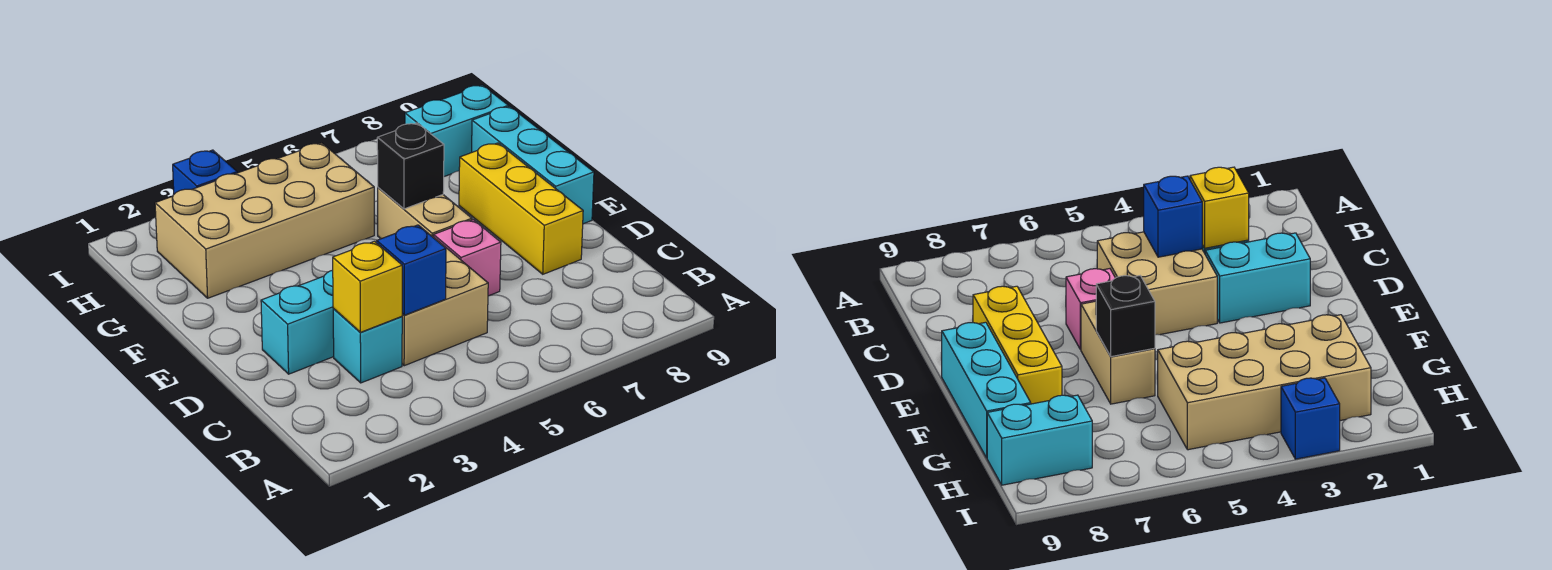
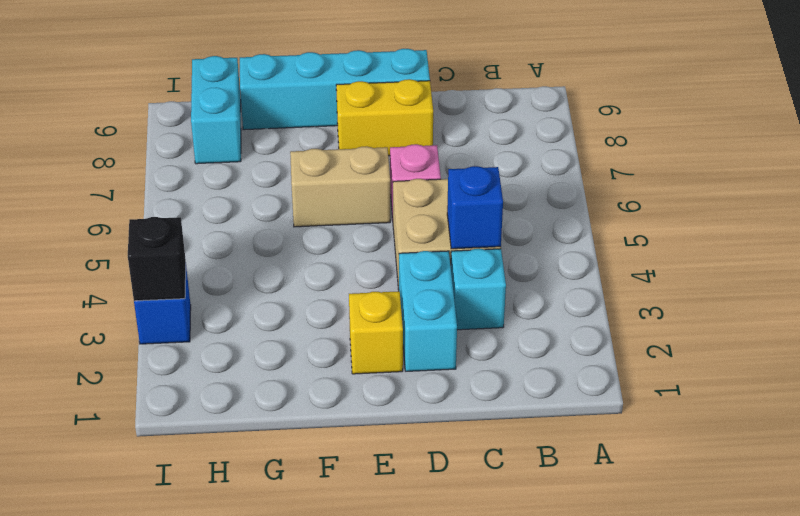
yellow 1x1 brick [333,241,402,332] -> yellow 1x1 brick moved to [349,291,403,374]
yellow 1x3 brick [459,143,583,274] -> yellow 1x2 brick [336,79,433,156]
cyan 1x3 brick [472,106,594,224] -> cyan 1x4 brick [240,49,430,130]
black 1x1 brick [377,123,444,209] -> black 1x1 brick moved to [128,217,186,301]
tan 2x4 brick [155,143,374,298] -> none

